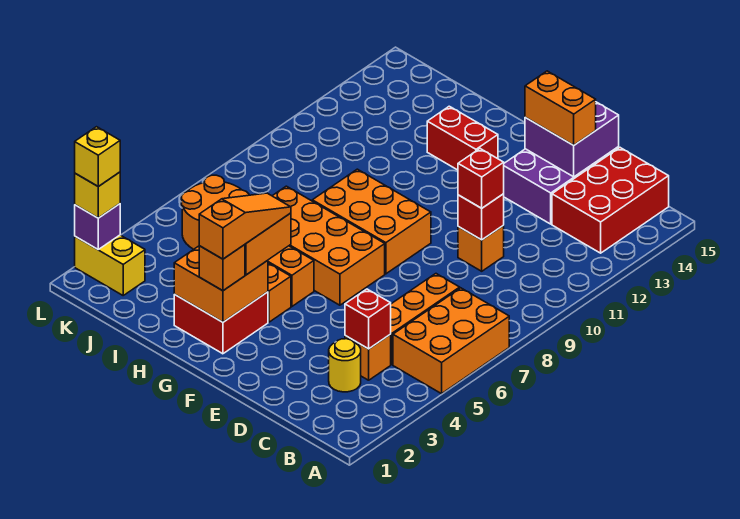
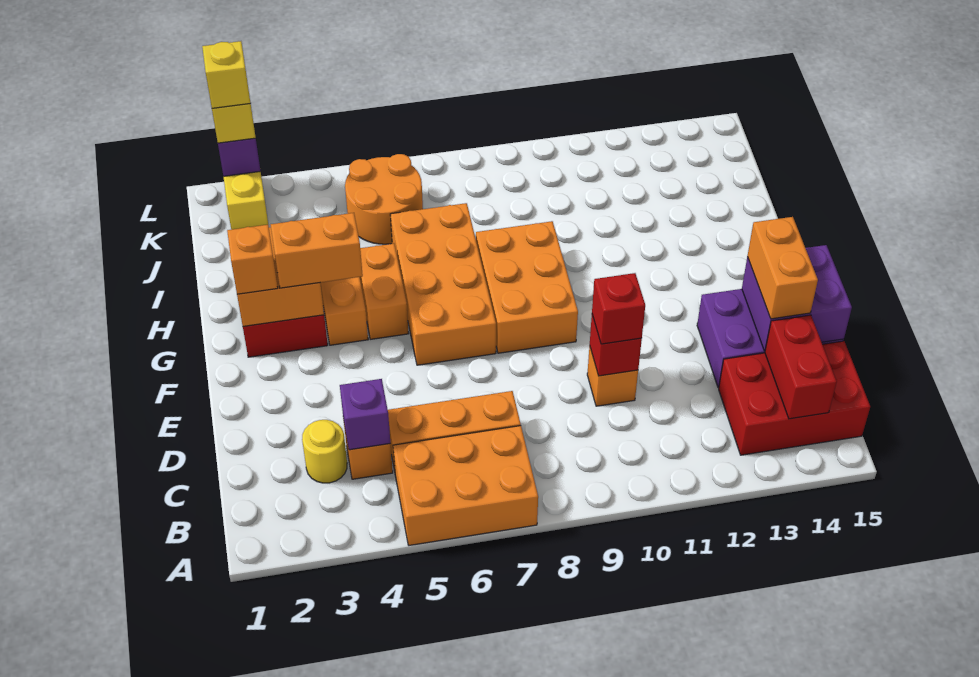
red 1x1 brick [345,289,391,349] -> purple 1x1 brick [340,379,390,450]
orange 1x3 slope [199,193,291,259] -> none
red 1x2 brick [427,106,498,170] -> red 1x2 brick moved to [765,315,837,419]

